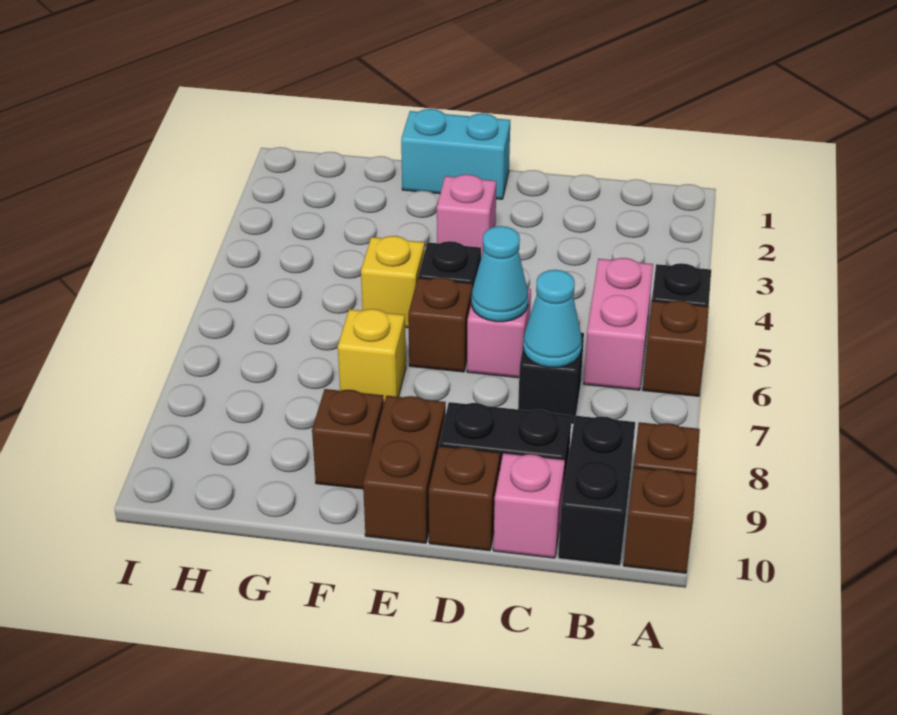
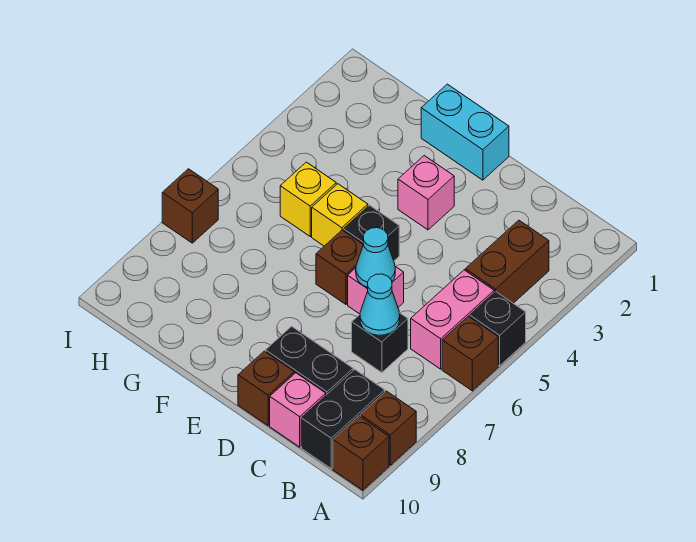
brown 1x2 brick [363,396,446,543] -> brown 1x2 brick moved to [465,220,549,303]
yellow 1x1 brick [338,309,406,402] -> yellow 1x1 brick moved to [280,162,336,236]
brown 1x1 brick [312,389,384,489] -> brown 1x1 brick moved to [162,169,218,243]

